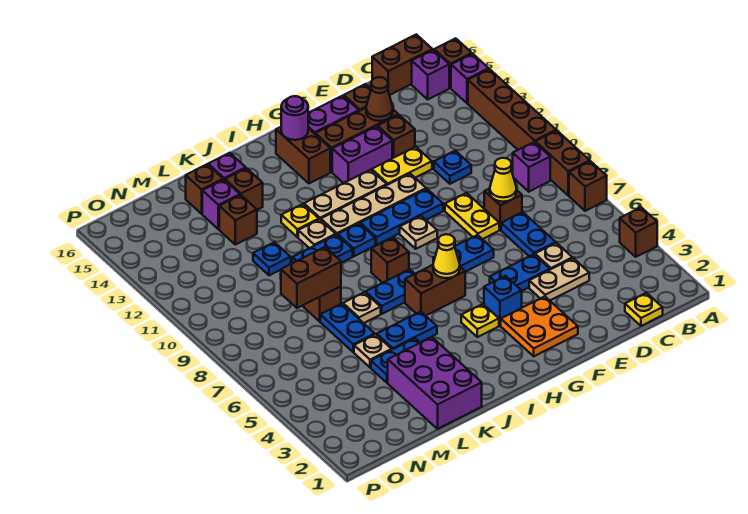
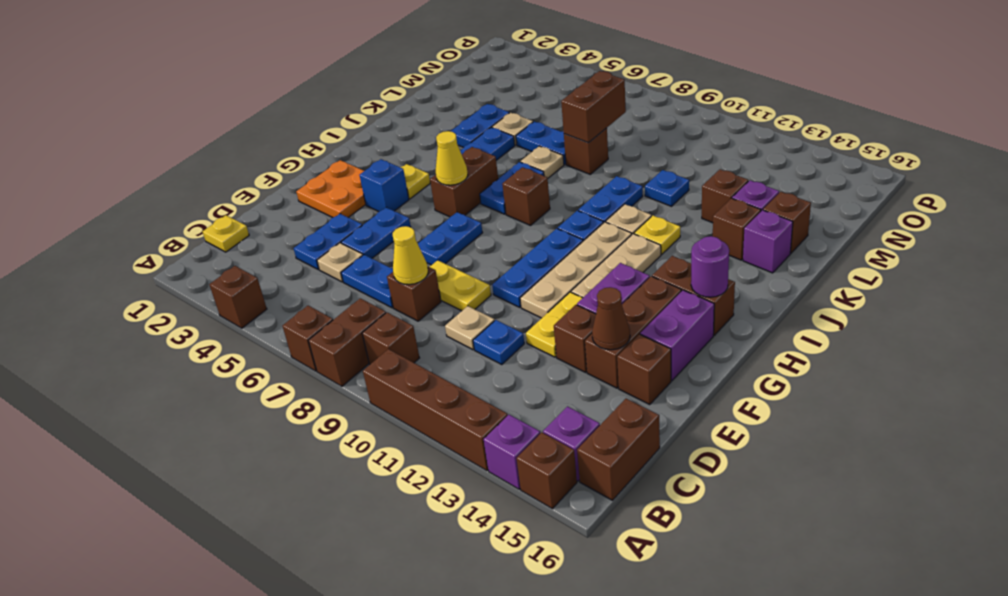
brown 1x2 brick [535,131,590,196] -> brown 1x2 brick turned to [308,298,386,386]
purple 1x1 brick [513,142,550,192] -> brown 1x1 brick [362,312,419,364]
tan 1x2 plate [529,258,589,300] -> blue 1x2 plate [294,214,362,270]
tan 1x1 plate [400,216,437,249] -> tan 1x1 plate moved to [445,306,495,350]
purple 2x3 brick [388,337,482,429] -> none

